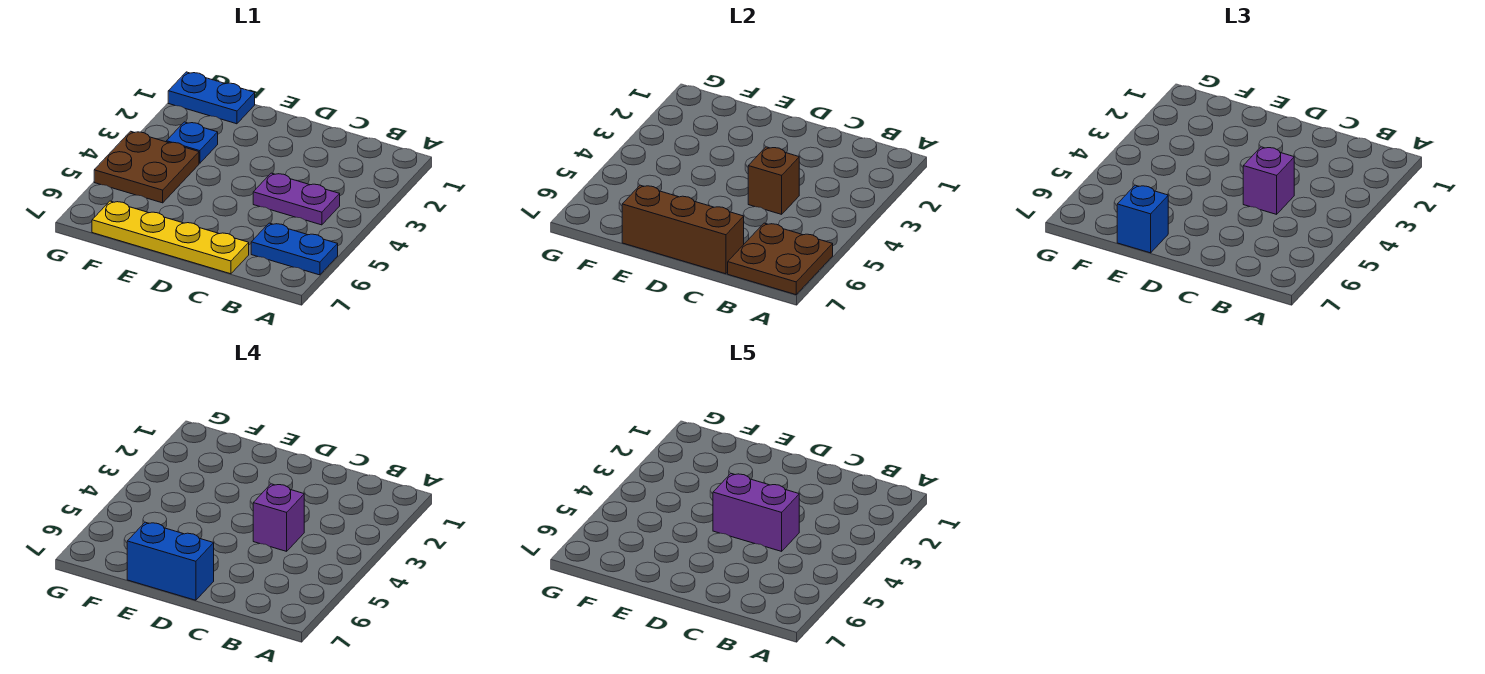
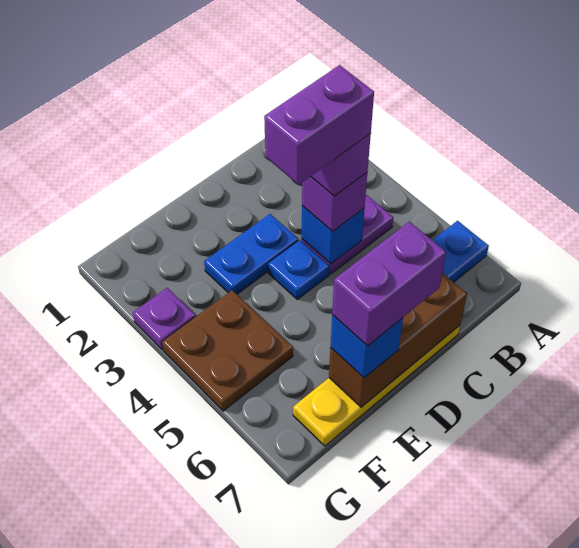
brown 2x2 plate [728,223,833,295] -> none
brown 1x1 brick [748,147,799,214] -> blue 1x1 brick [302,206,364,264]
blue 1x2 brick [127,522,214,600] -> purple 1x2 brick [332,222,446,346]
blue 1x2 plate [168,72,255,124] -> blue 1x2 plate moved to [204,214,298,294]
blue 1x1 plate [166,122,218,163] -> blue 1x1 plate moved to [268,240,329,299]
none -> purple 1x1 plate [133,288,195,350]

